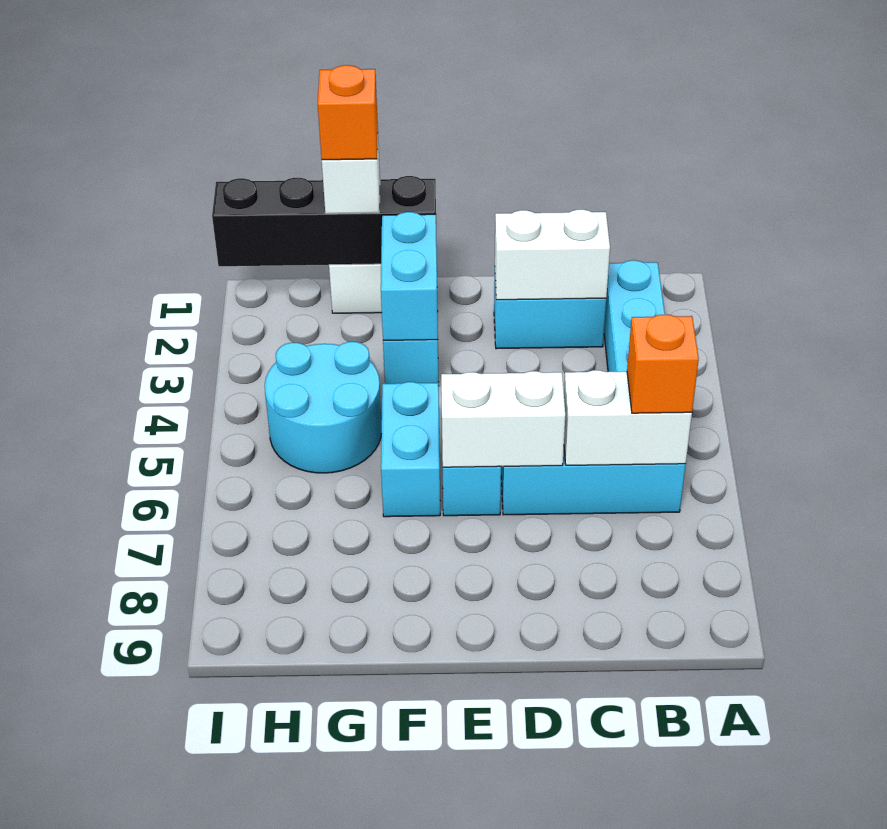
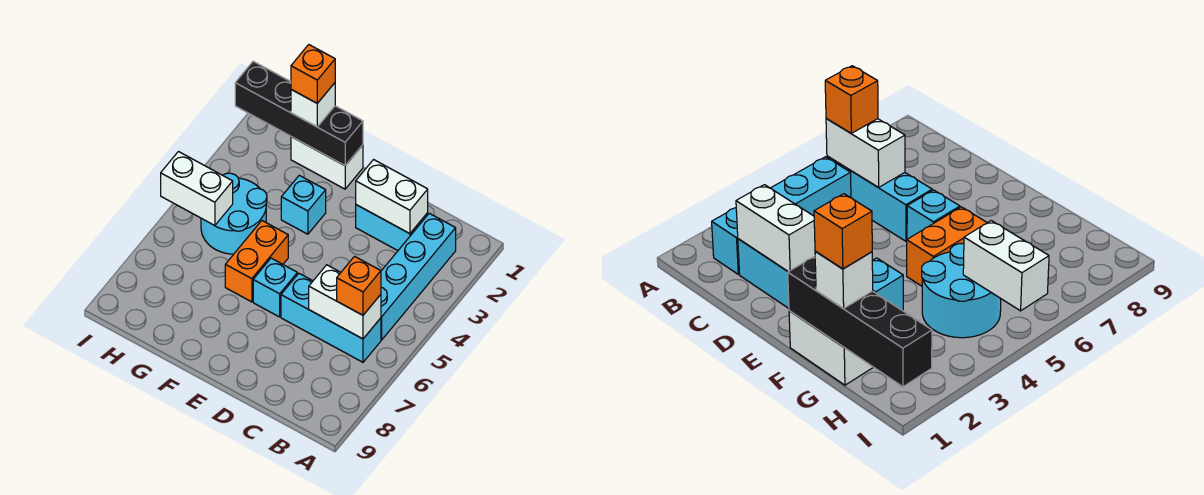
white 1x2 brick [441,371,565,467] -> white 1x2 brick moved to [161,152,233,226]
cyan 1x2 brick [381,212,438,340] -> none
cyan 1x2 brick [381,382,440,517] -> orange 1x2 brick [225,221,288,302]

